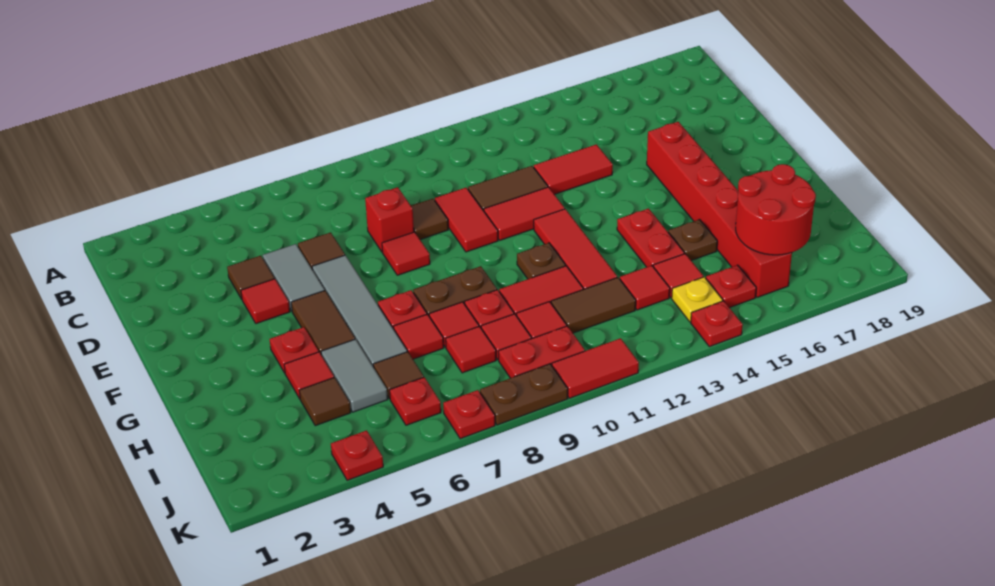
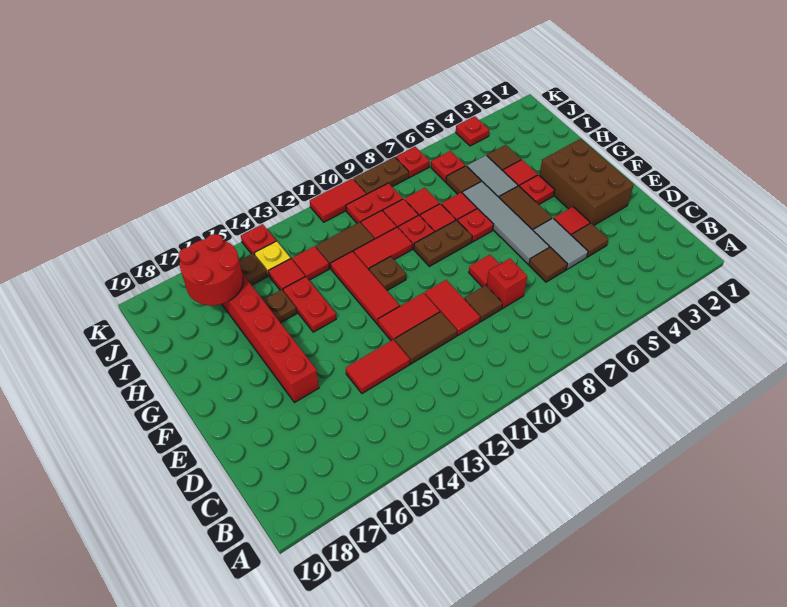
none -> brown 2x3 brick [539,139,634,225]
red 1x1 plate [706,265,756,308] -> brown 1x1 plate [239,254,268,285]

